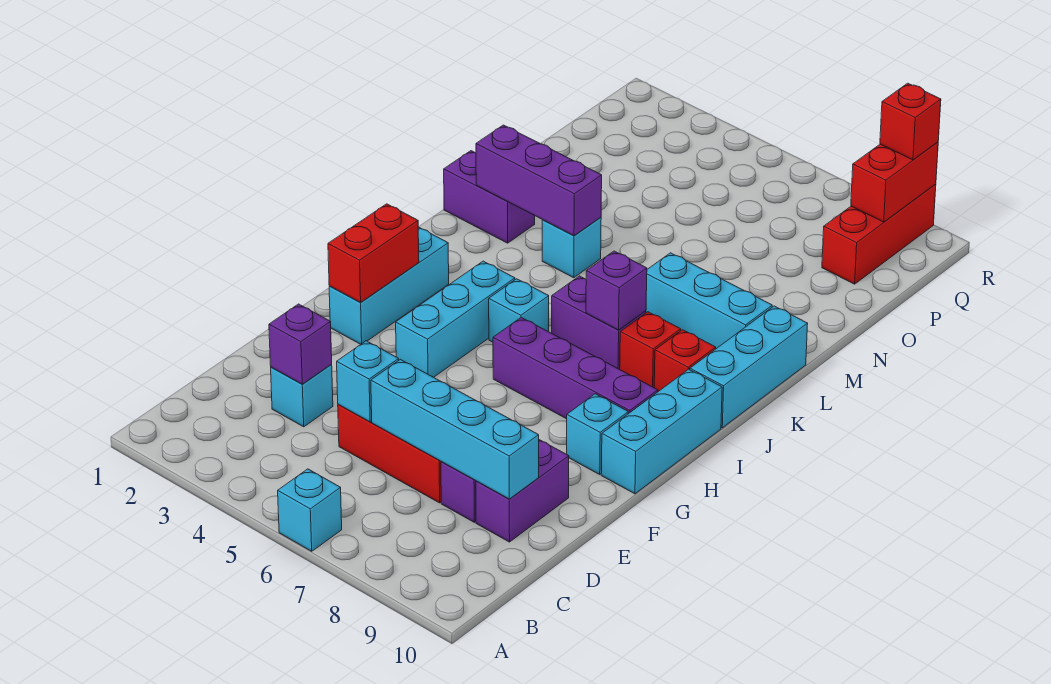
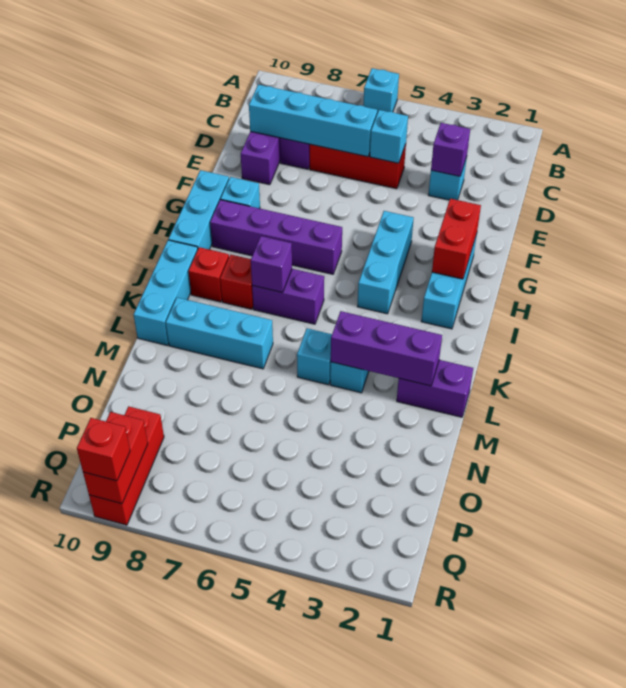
cyan 1x1 brick [489,279,549,342] -> cyan 1x1 brick moved to [297,328,332,385]

